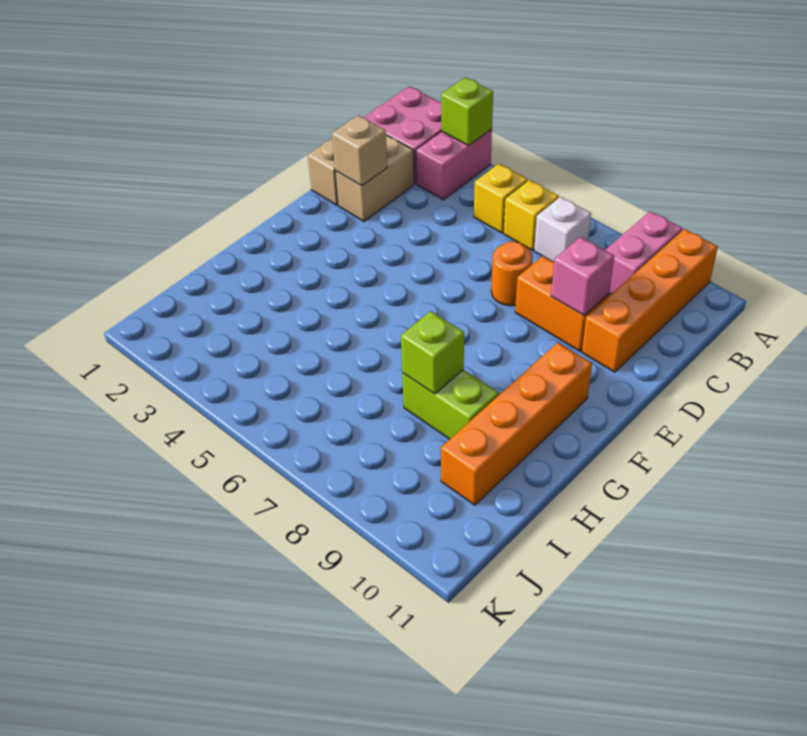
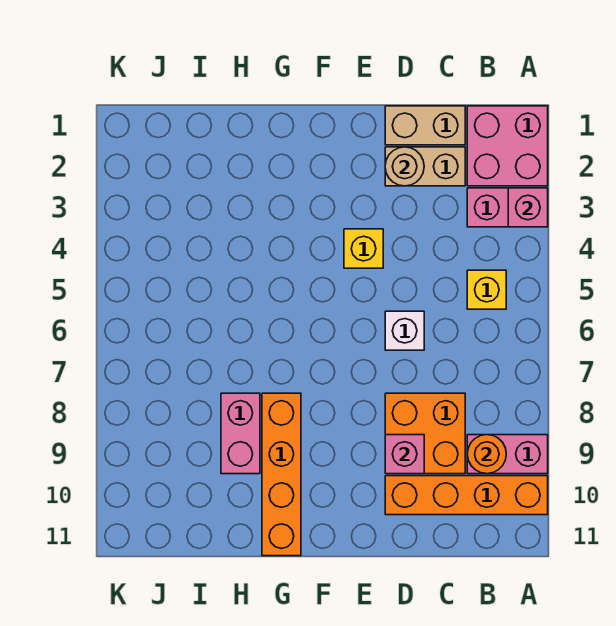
lime 1x1 brick [441,78,493,146] -> pink 1x1 brick [508,188,548,227]
yellow 1x1 brick [504,180,559,250] -> yellow 1x1 brick moved to [344,229,383,268]
white 1x1 brick [534,197,591,262] -> white 1x1 brick moved to [385,311,424,350]
tan 1x1 brick [332,115,387,186] -> tan 1x1 round brick [385,147,424,186]
orange 1x1 round brick [491,242,533,306] -> orange 1x1 round brick moved to [467,435,506,474]
orange 1x2 brick [515,256,609,351] -> orange 2x2 brick [385,393,465,474]
orange 1x4 brick [441,343,592,505] -> orange 1x4 brick turned to [262,393,301,556]
lime 1x2 brick [402,370,499,439] -> pink 1x2 brick [221,393,260,474]
lime 1x1 brick [401,311,464,394] -> none

